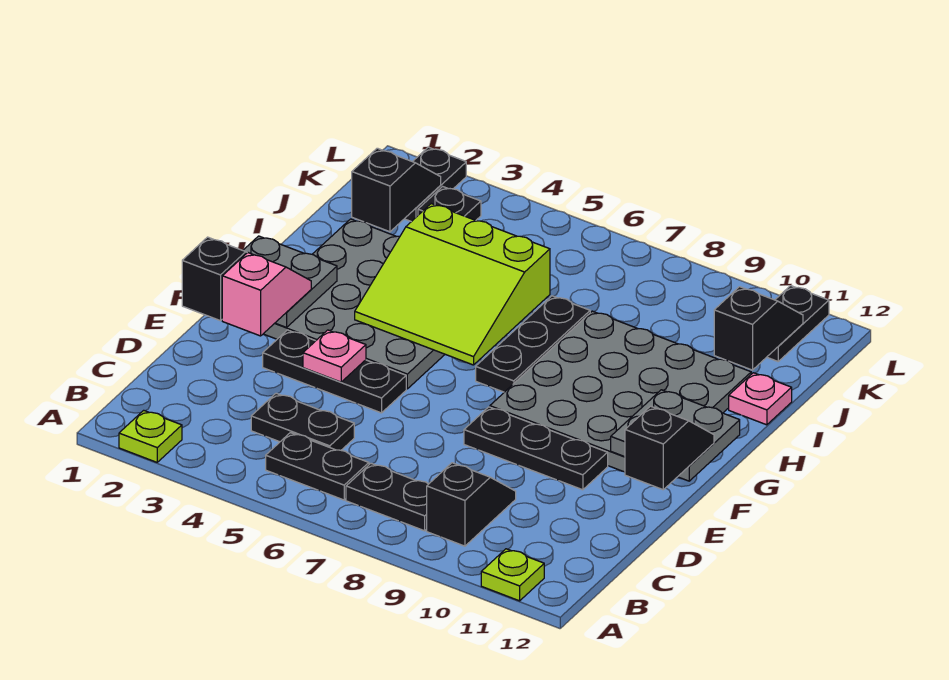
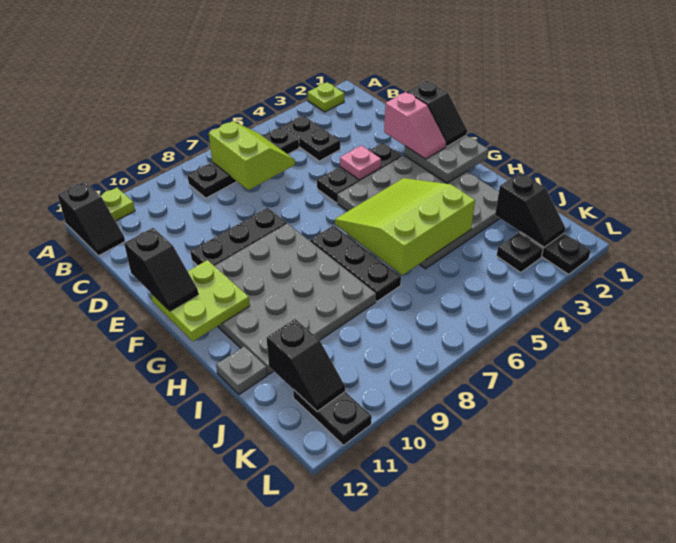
none -> lime 2x2 slope [209,121,295,190]
black 1x2 slope [427,463,516,546] -> black 1x2 slope moved to [58,181,125,256]
black 1x2 plate [251,393,354,450] -> black 1x2 plate turned to [282,116,340,161]
grey 2x2 plate [611,390,740,481] -> lime 2x2 plate [151,260,250,341]
pink 1x1 plate [729,373,792,425] -> grey 1x1 plate [216,346,267,395]

